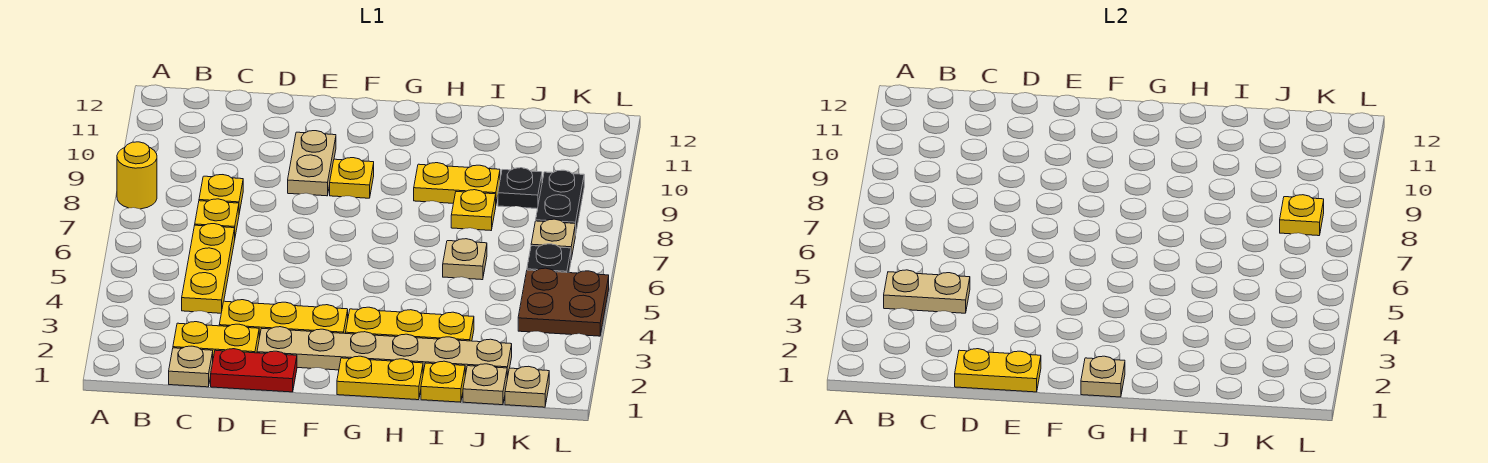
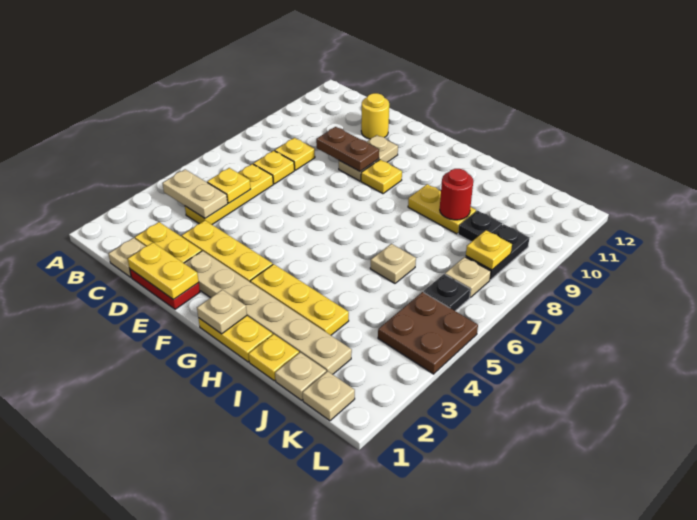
yellow 1x1 round brick [117,142,157,209] -> yellow 1x1 round brick moved to [361,93,389,139]
none -> brown 1x2 plate [316,127,379,171]
yellow 1x1 plate [451,190,496,230] -> yellow 1x1 plate moved to [207,168,250,203]
none -> red 1x1 round brick [440,169,473,220]

